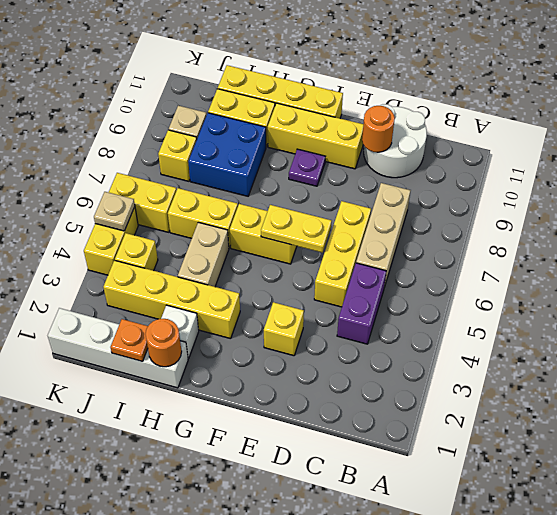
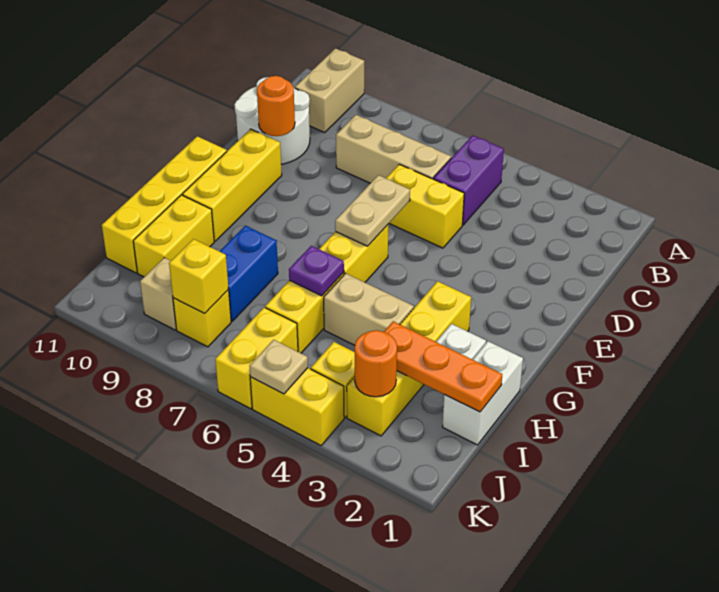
none -> tan 1x2 brick [295,49,364,133]
purple 1x2 brick [337,263,386,344] -> purple 1x2 brick turned to [433,135,504,225]
yellow 1x3 brick [314,201,371,307] -> yellow 1x2 brick [386,164,464,248]
yellow 1x1 brick [264,302,304,356] -> yellow 1x1 brick moved to [169,239,228,313]
yellow 1x2 plate [261,205,332,253] -> tan 1x2 plate [335,175,410,246]
purple 1x1 plate [289,149,325,186] -> purple 1x1 plate moved to [289,246,344,296]
white 1x4 brick [48,308,188,388] -> white 1x2 brick [442,341,523,445]
orange 1x1 round brick [146,319,182,367] -> orange 1x1 round brick moved to [355,330,397,397]
blue 2x2 brick [188,113,266,196] -> blue 1x2 brick [220,226,278,321]
orange 1x1 plate [110,319,148,361] -> orange 1x3 plate [384,321,502,412]

